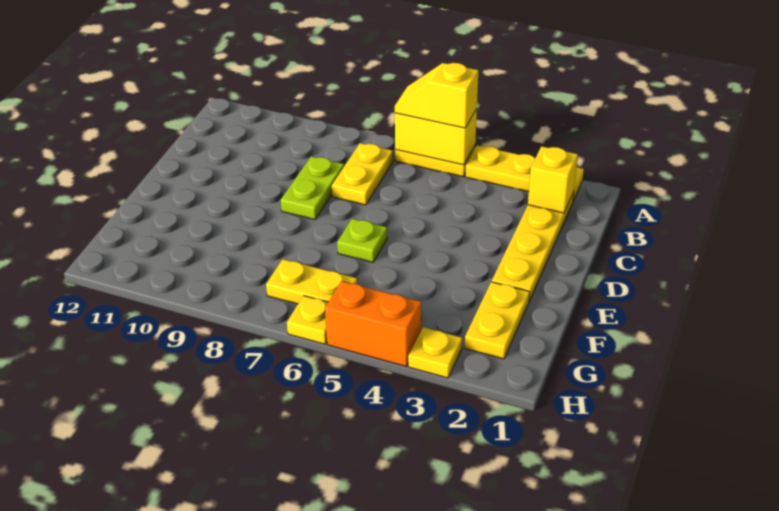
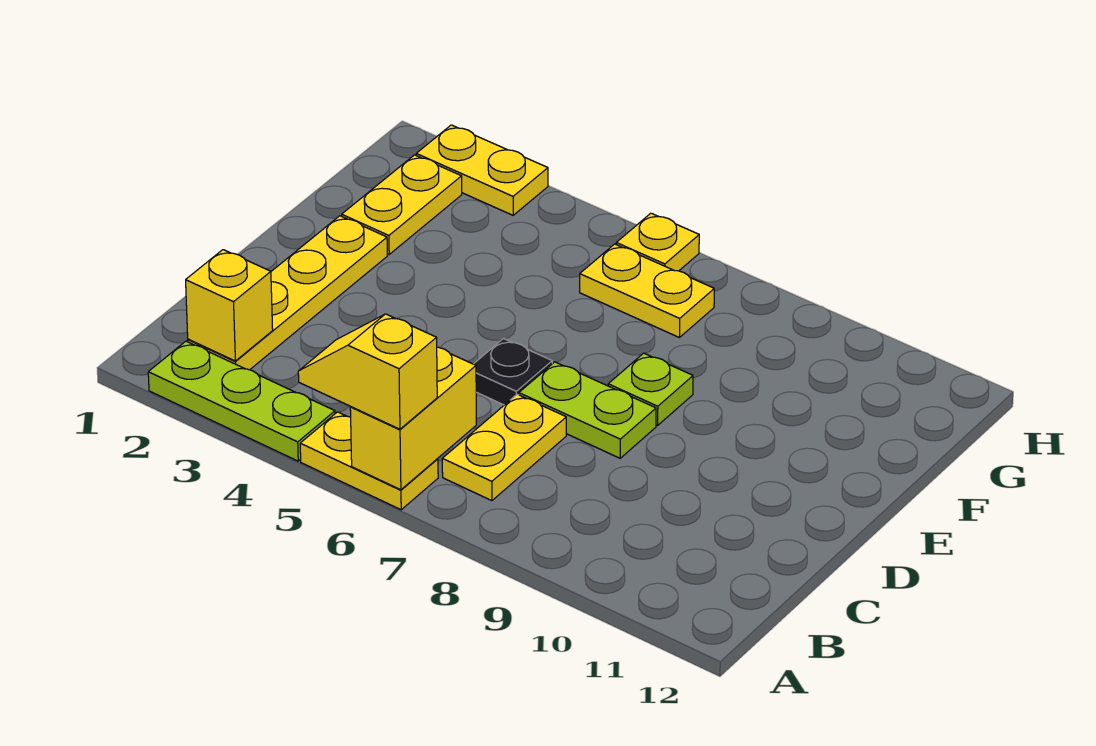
yellow 1x3 plate [465,145,584,201] -> lime 1x3 plate [148,341,335,461]
yellow 1x2 brick [395,109,477,165] -> yellow 1x2 brick turned to [350,347,476,490]
yellow 1x2 slope [395,63,478,128] -> yellow 1x2 slope turned to [298,314,437,429]
lime 1x2 plate [281,156,344,220] -> lime 1x2 plate turned to [519,362,656,458]
none -> black 1x1 plate [474,339,552,405]
lime 1x1 plate [337,219,387,262] -> lime 1x1 plate moved to [608,353,693,425]
yellow 1x1 plate [408,327,462,378] -> yellow 1x2 plate [416,125,548,215]
orange 1x2 brick [325,281,421,366] -> none

